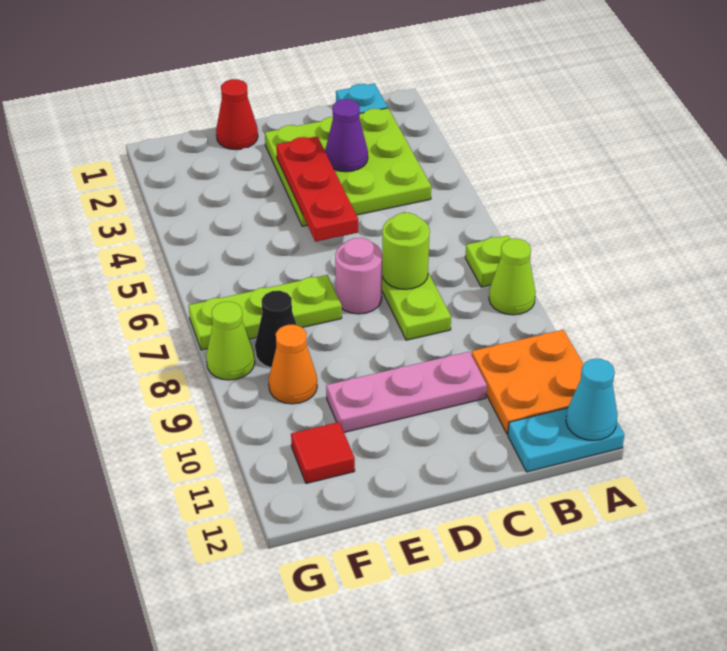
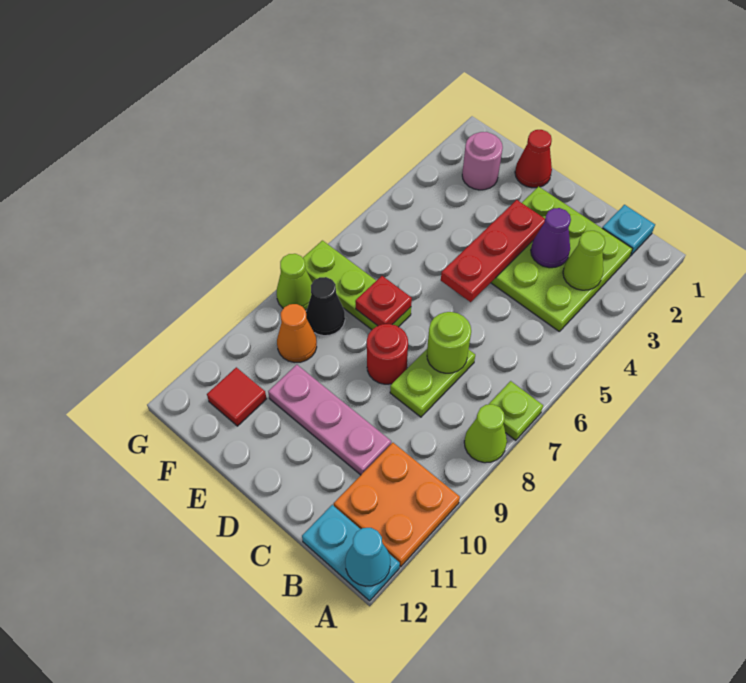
none -> lime 1x1 cone [563,231,605,290]
pink 1x1 round brick [335,238,382,314] -> pink 1x1 round brick moved to [462,132,503,190]
none -> red 1x1 round brick [367,324,408,384]
none -> red 1x1 plate [355,276,412,326]

